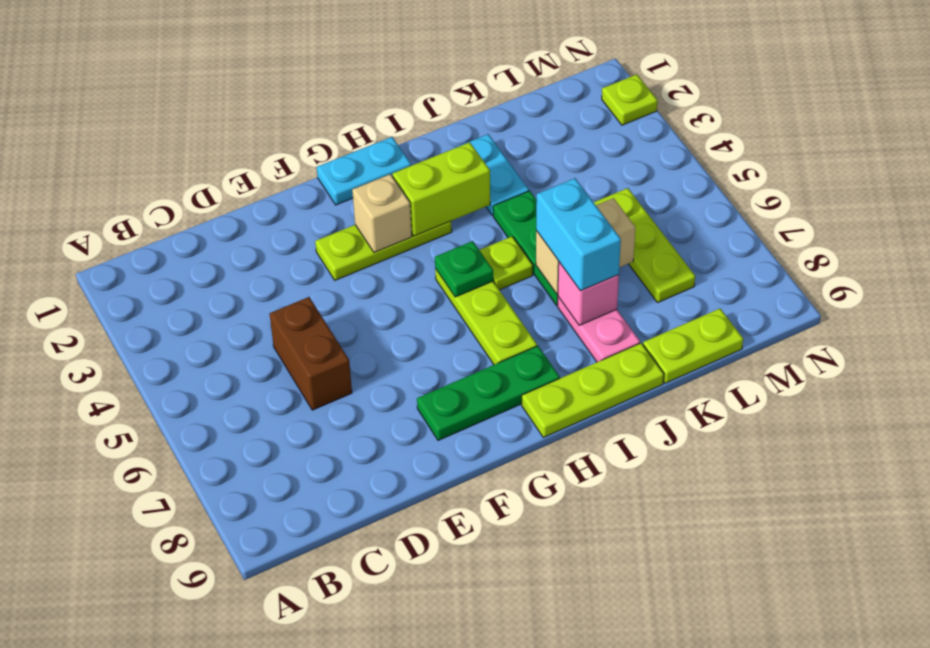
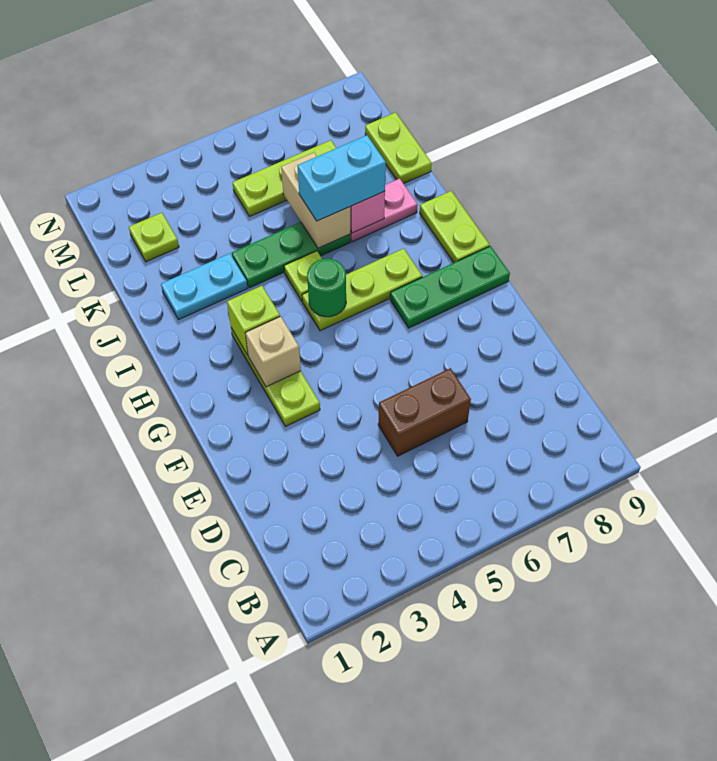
green 1x3 plate [417,346,560,440] -> green 1x3 plate turned to [390,246,510,328]
cyan 1x2 plate [317,137,411,205] -> none
lime 1x2 brick [393,142,490,236] -> lime 1x1 brick [227,286,280,355]
green 1x1 plate [435,241,493,297] -> green 1x1 round brick [307,259,346,317]
lime 1x3 plate [522,343,664,437] -> lime 1x2 plate [420,191,490,263]
lime 1x1 plate [602,74,658,125] -> lime 1x1 plate moved to [129,213,179,262]

